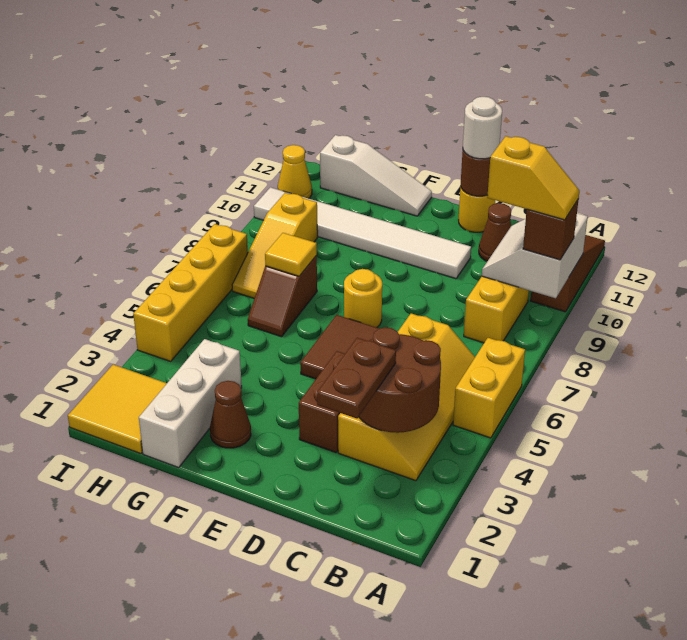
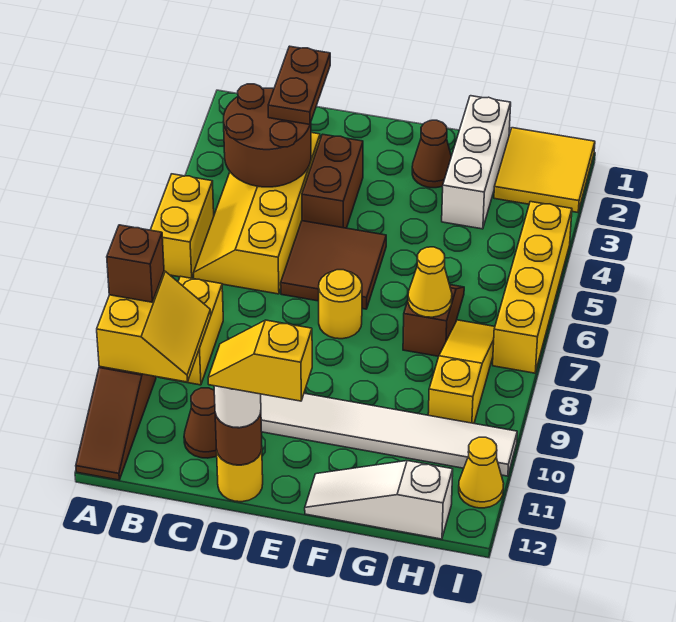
white 2x2 slope [482,213,588,298] -> yellow 2x2 slope [97,271,211,382]
yellow 1x2 slope [487,136,580,220] -> yellow 1x2 slope moved to [208,320,312,401]
yellow 1x1 tile [265,233,317,276] -> yellow 1x1 cone [408,247,452,317]

